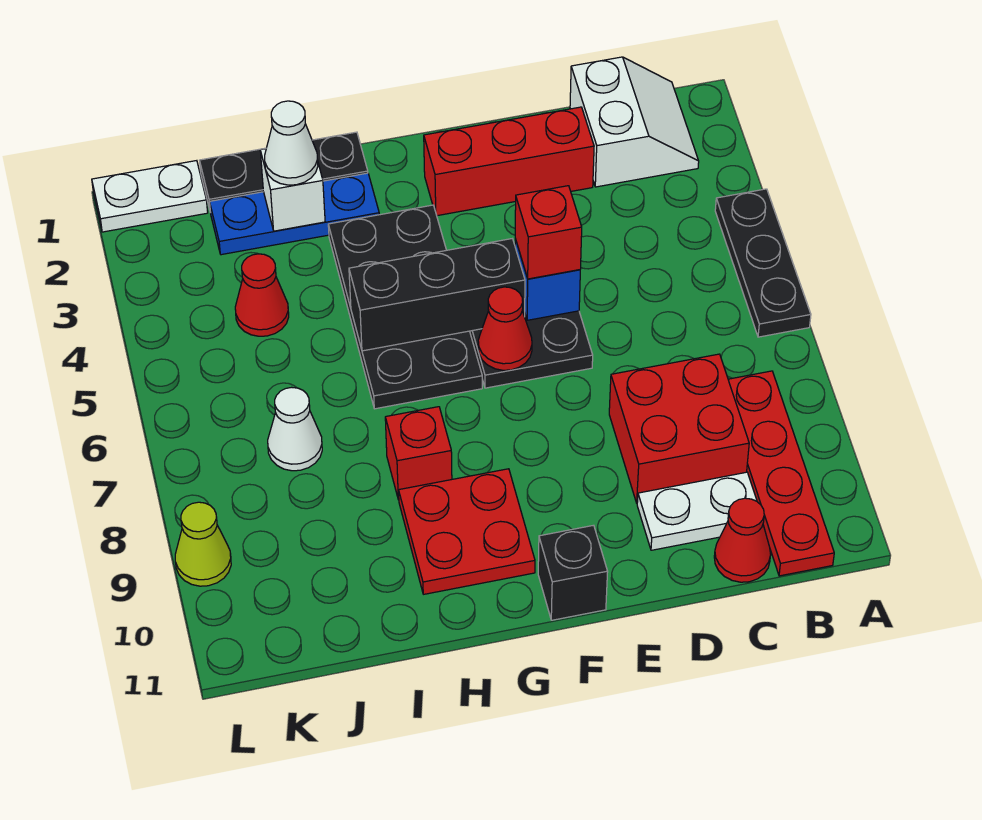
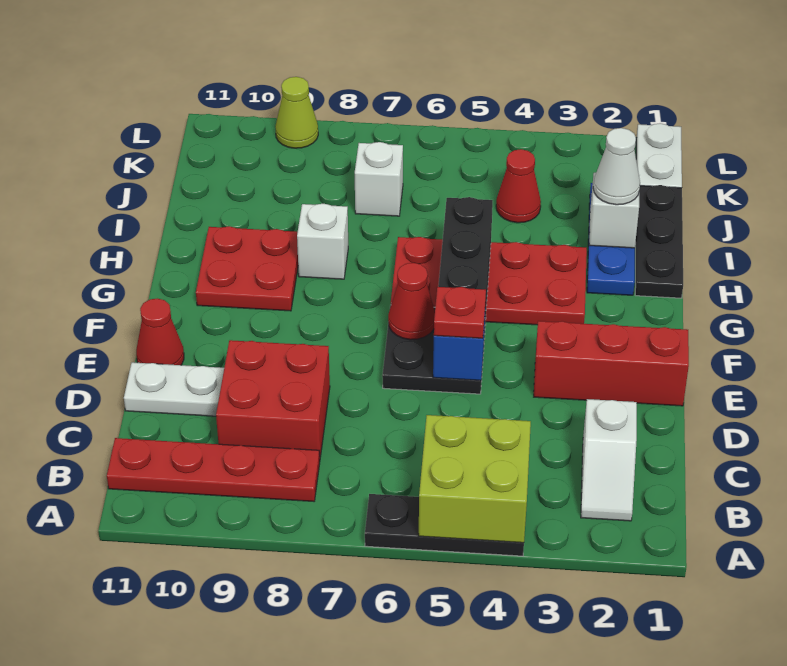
none -> lime 2x2 brick [419,415,531,543]
white 2x2 slope [570,57,699,187] -> white 1x2 slope [581,399,637,521]
white 1x2 plate [637,472,757,550] -> white 1x2 plate turned to [124,362,224,416]
red 1x1 cone [714,498,771,582] -> red 1x1 cone moved to [136,299,184,365]
red 1x3 brick [424,107,594,216] -> red 1x3 brick turned to [534,321,689,406]
red 1x1 brick [515,186,582,279] -> red 1x1 plate [434,287,486,338]
black 1x1 brick [538,525,608,620] -> none
black 2x4 plate [328,205,482,409] -> red 2x4 plate [391,237,587,325]
red 1x1 brick [385,407,452,500] -> white 1x1 brick [297,204,348,279]
white 1x1 cone [268,387,322,471] -> white 1x1 brick [355,142,403,216]

